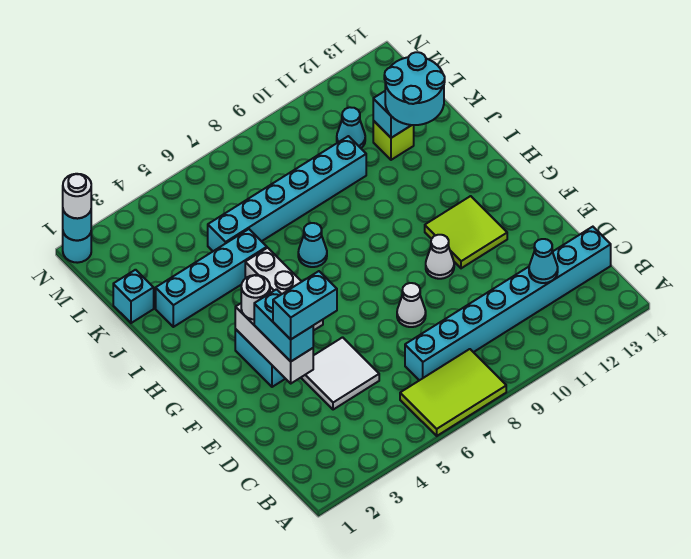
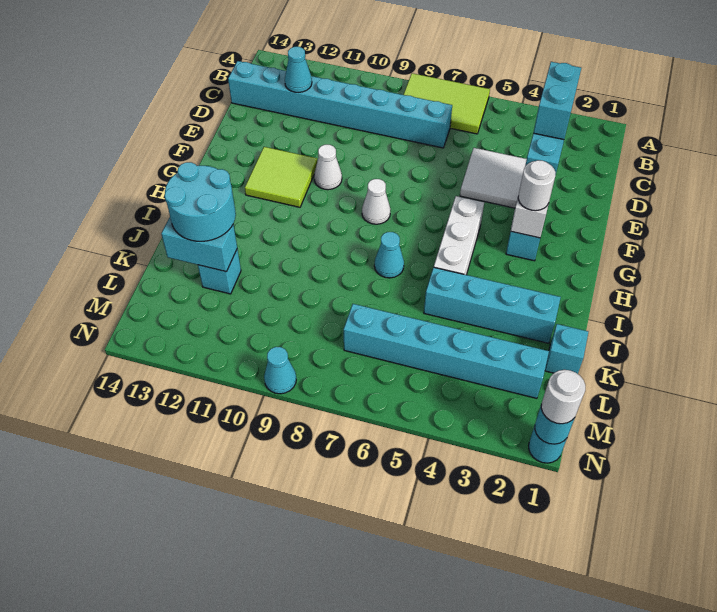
cyan 1x2 brick [273,271,337,339] -> cyan 1x2 brick turned to [534,62,581,140]
white 1x1 cone [397,283,426,327] -> white 1x1 cone moved to [362,179,390,224]
cyan 1x6 brick [208,136,366,251] -> cyan 1x6 brick moved to [344,304,549,398]
lime 1x1 brick [373,121,414,160] -> cyan 1x1 brick [198,249,241,294]
cyan 1x1 cone [337,107,365,148] -> cyan 1x1 cone moved to [264,347,296,394]

